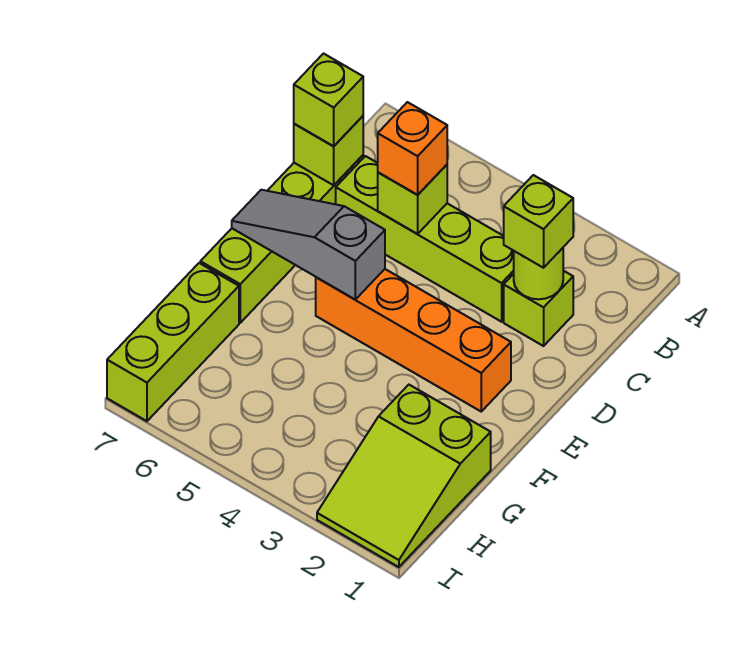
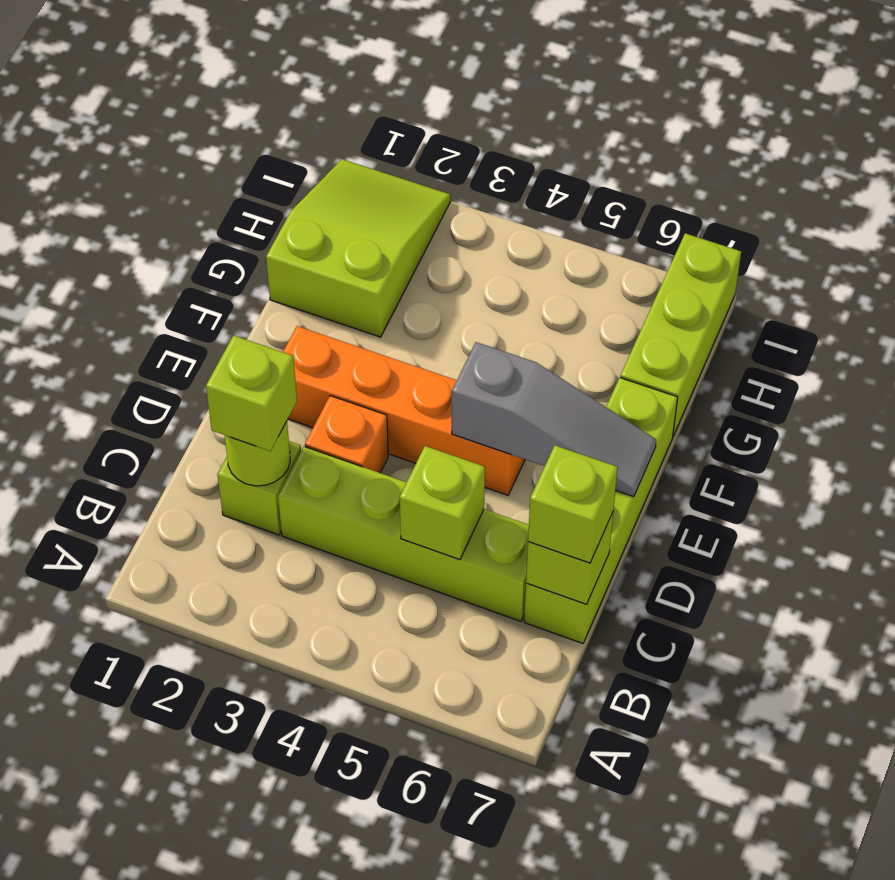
orange 1x1 brick [378,102,447,195] -> orange 1x1 brick moved to [305,396,388,473]

